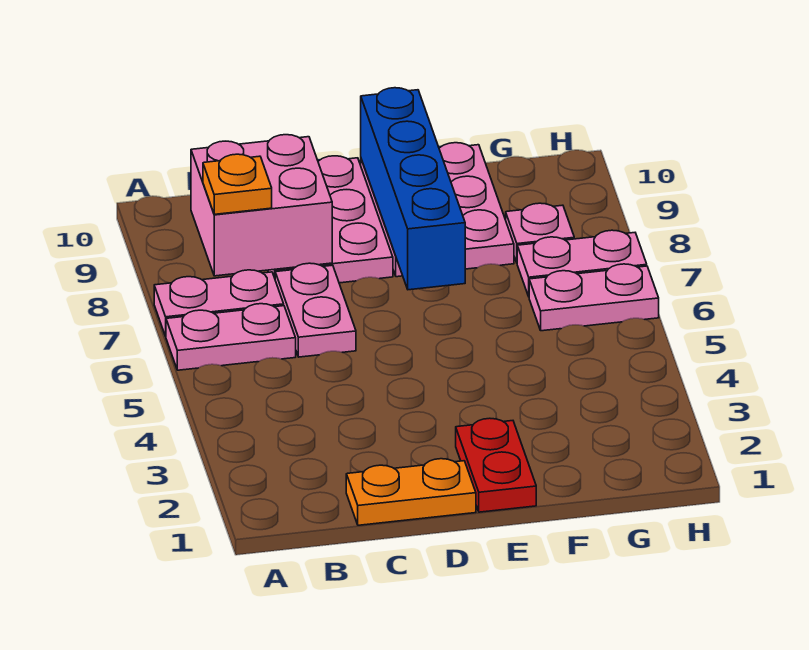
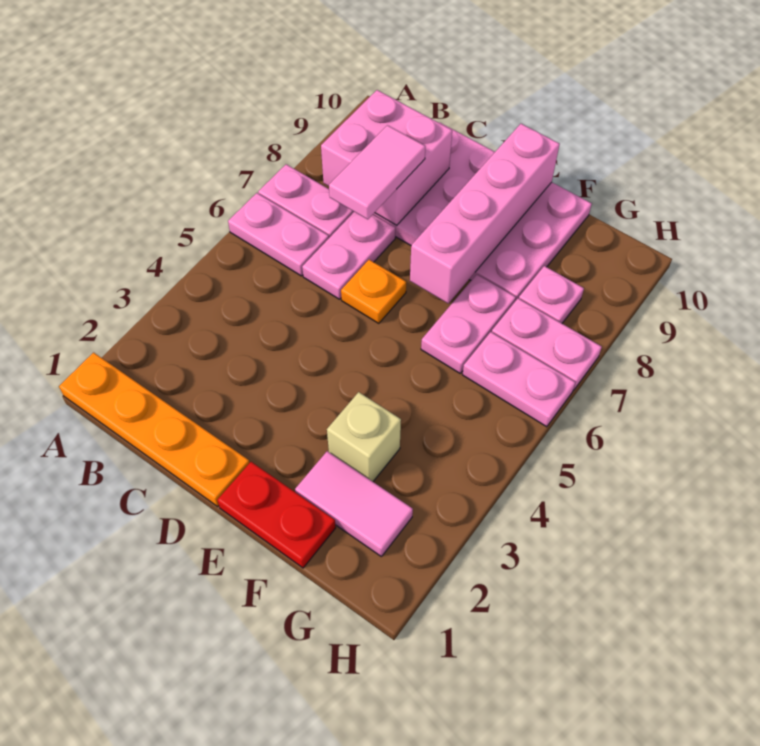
orange 1x1 plate [203,154,272,214] -> orange 1x1 plate moved to [341,260,406,323]
orange 1x2 plate [346,459,476,525] -> orange 1x4 plate [59,353,249,507]
none -> pink 1x2 tile [329,125,426,219]
red 1x2 plate [456,418,536,512] -> red 1x2 plate turned to [217,462,336,568]
blue 1x4 brick [361,88,465,290] -> pink 1x4 brick [410,124,560,303]
none -> pink 1x2 tile [295,451,413,557]
none -> tan 1x1 brick [327,392,401,482]
none -> pink 1x2 plate [421,274,516,373]

